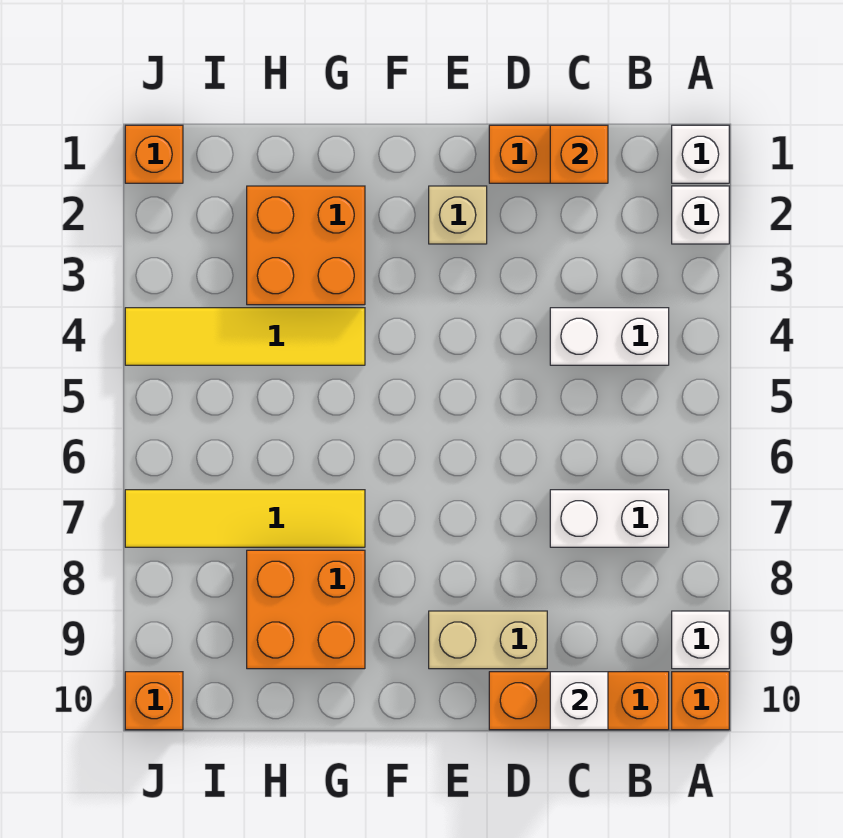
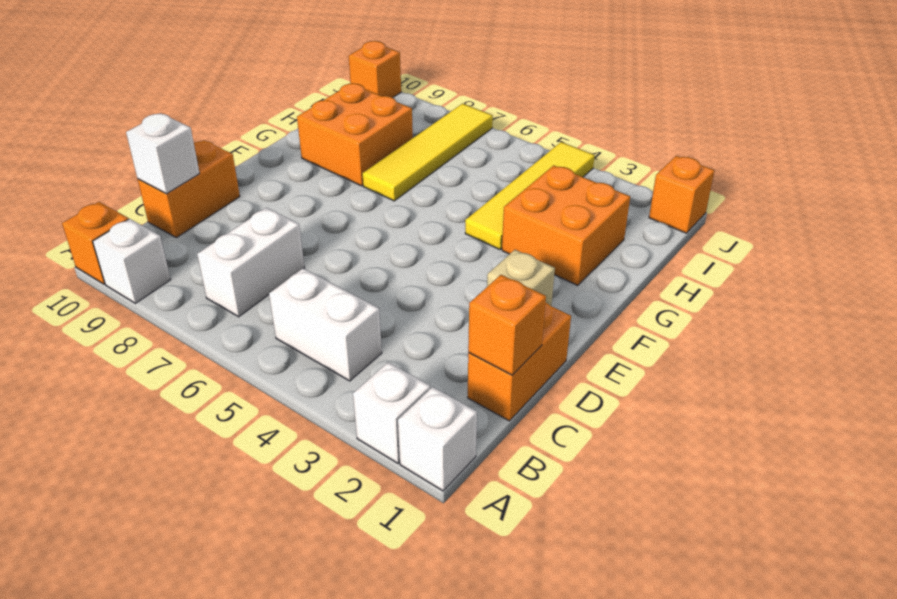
white 1x2 brick [550,308,669,365] -> white 1x2 brick turned to [269,268,382,381]
orange 1x3 brick [489,672,669,730] -> orange 1x2 brick [138,140,240,238]
tan 1x2 brick [429,611,547,669] -> none

